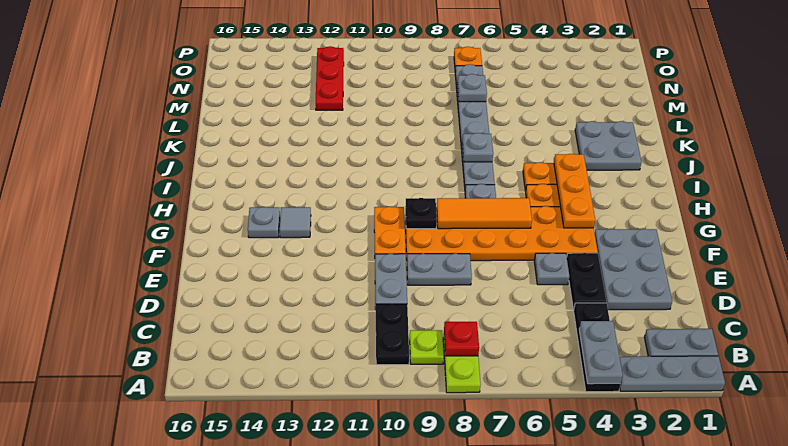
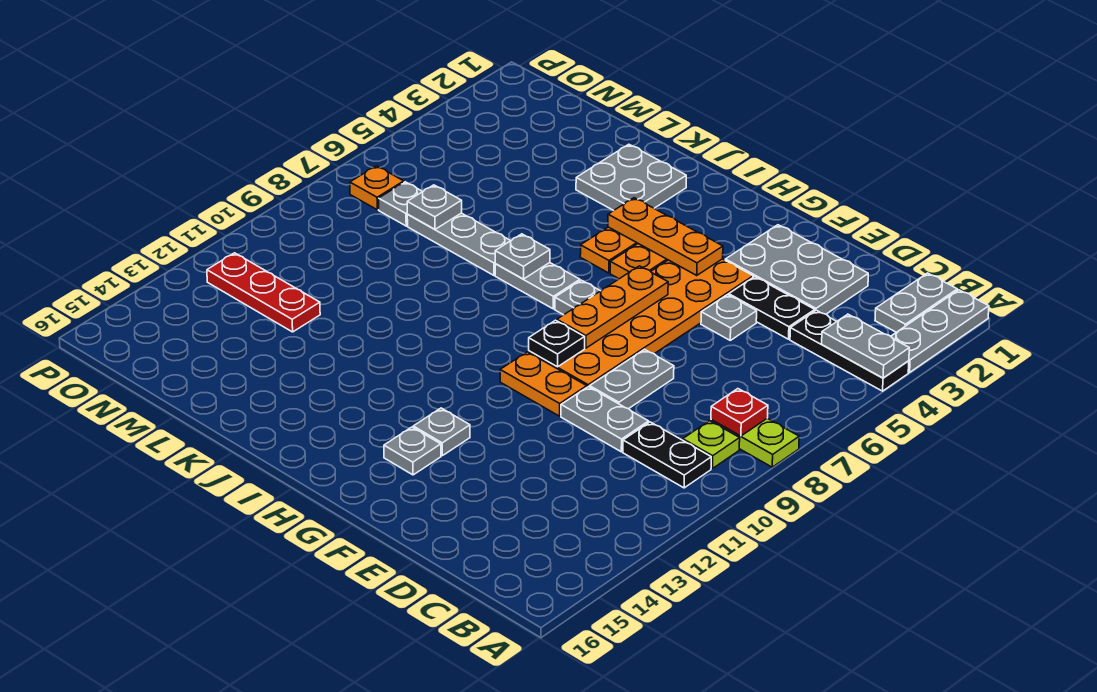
orange 1x3 tile [437,198,532,229] -> orange 1x3 plate [557,266,668,348]
grey 1x1 tile [280,207,311,238] -> grey 1x1 plate [413,408,470,456]

